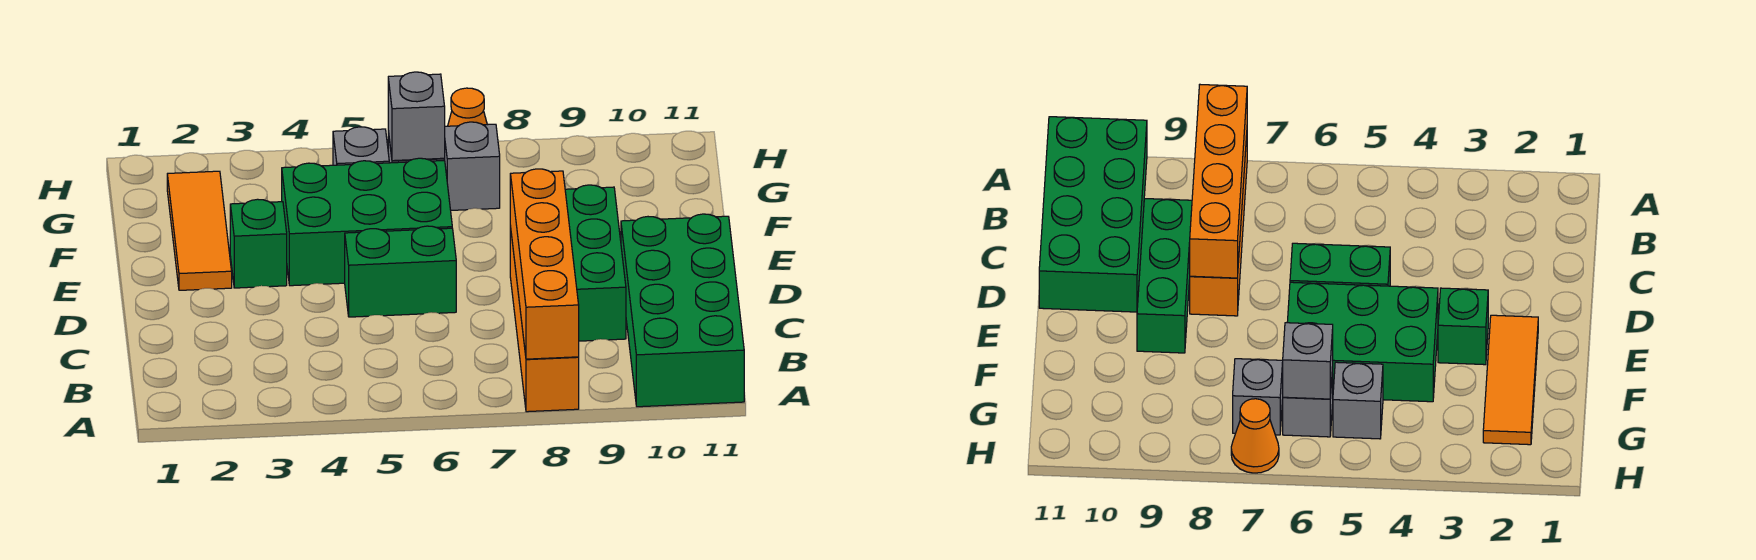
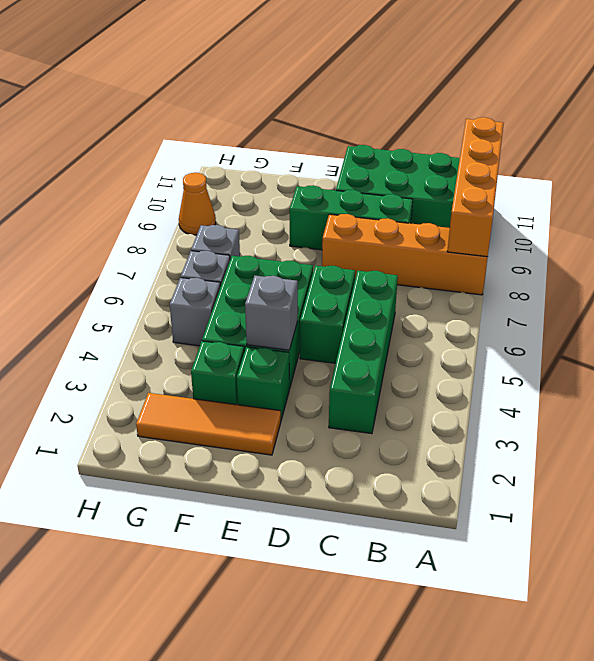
orange 1x4 brick [510,169,579,359] -> orange 1x4 brick turned to [447,117,504,257]
none -> green 1x4 brick [329,271,398,434]
none -> green 1x1 brick [191,341,244,405]
grey 1x1 brick [388,72,445,161] -> grey 1x1 brick moved to [245,276,298,350]
orange 1x1 cone [448,88,487,126] -> orange 1x1 cone moved to [179,173,216,235]

